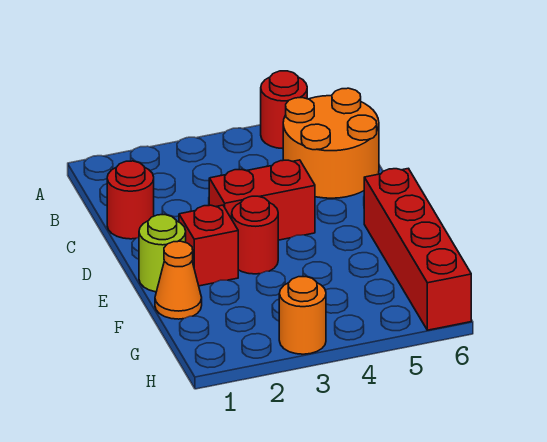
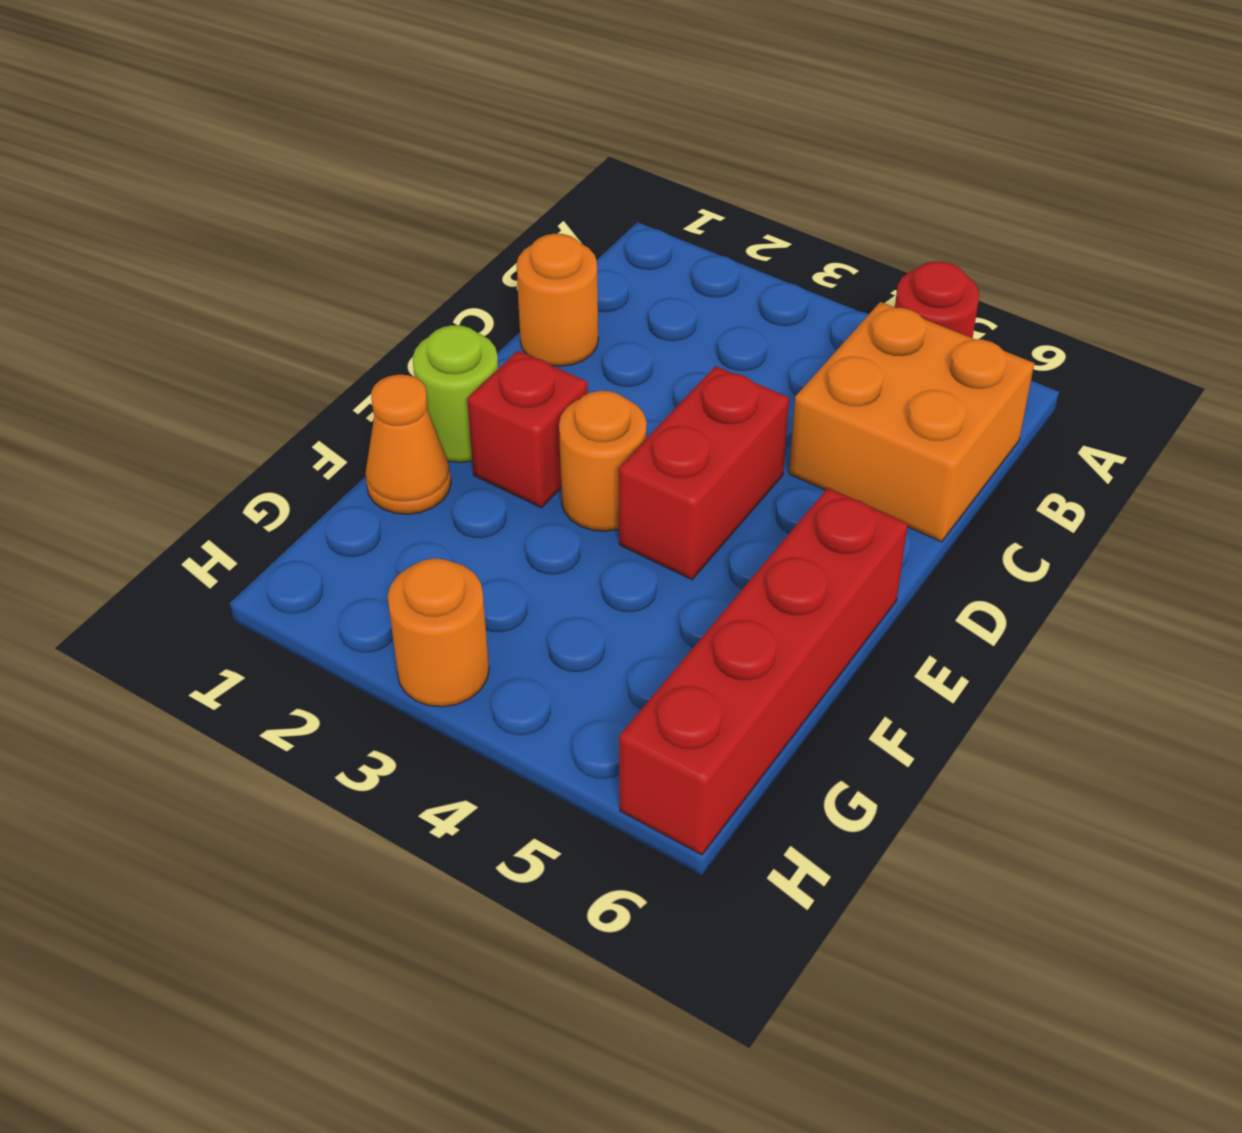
orange 2x2 round brick [283,88,379,198] -> orange 2x2 brick [789,302,1034,542]
red 1x1 round brick [107,161,154,239] -> orange 1x1 round brick [516,234,598,366]
red 1x2 brick [209,160,315,240] -> red 1x2 brick turned to [619,366,789,580]
red 1x1 round brick [232,196,278,274] -> orange 1x1 round brick [559,391,647,531]

